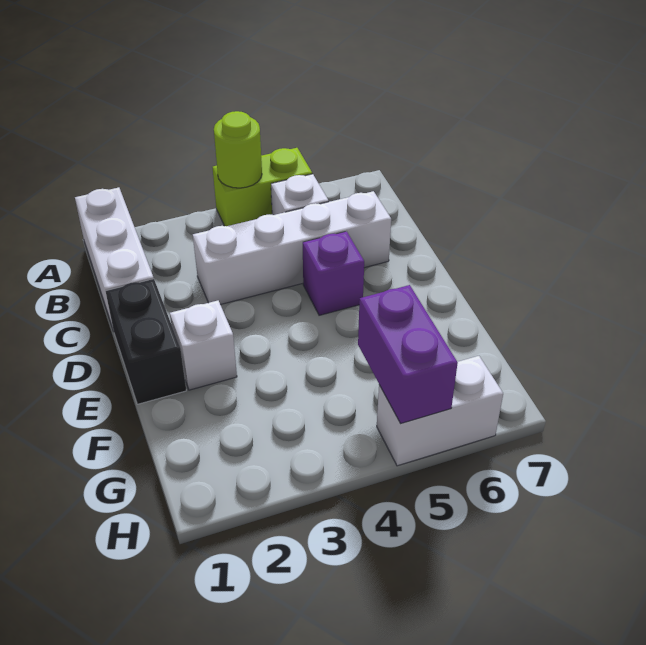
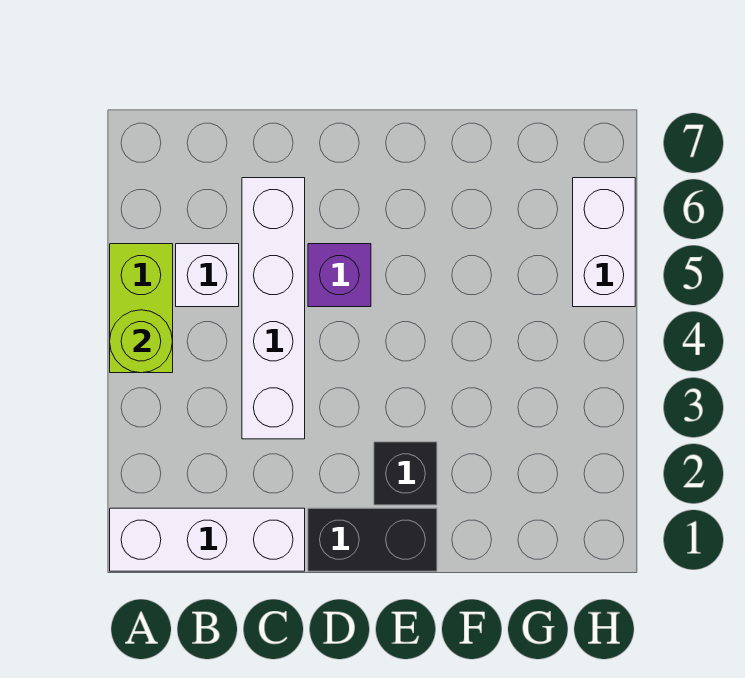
white 1x1 brick [170,301,237,390] -> black 1x1 brick [374,442,437,505]
purple 1x2 brick [358,285,458,423] -> none

